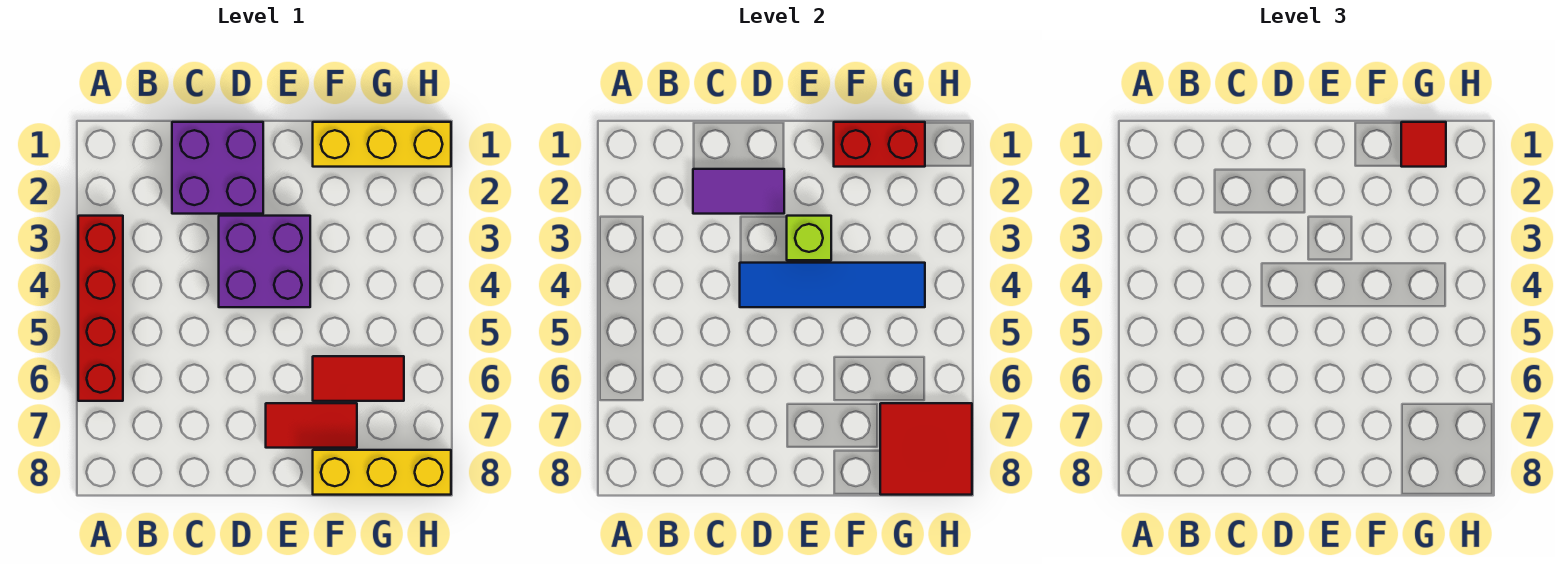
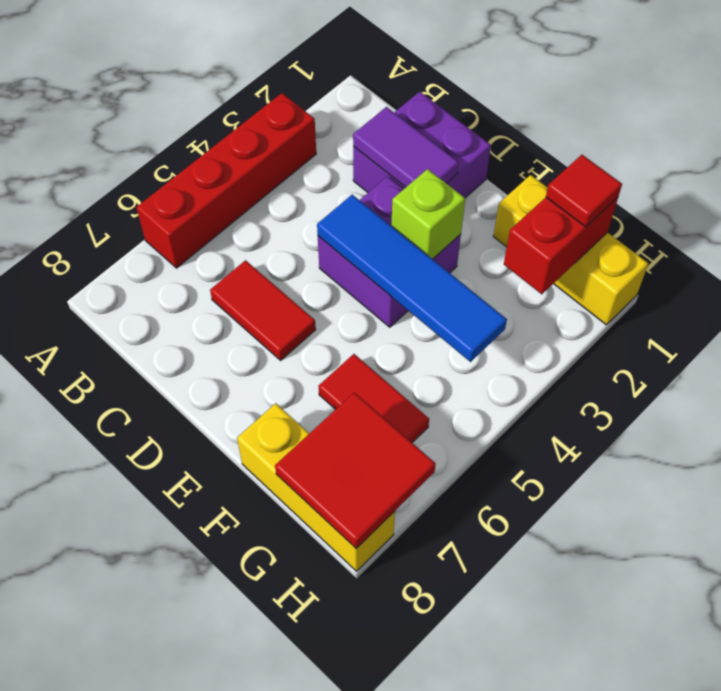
red 1x2 tile [266,403,357,448] -> red 1x2 tile moved to [210,260,316,360]
red 1x2 brick [834,122,925,167] -> red 1x2 brick turned to [504,197,618,294]

